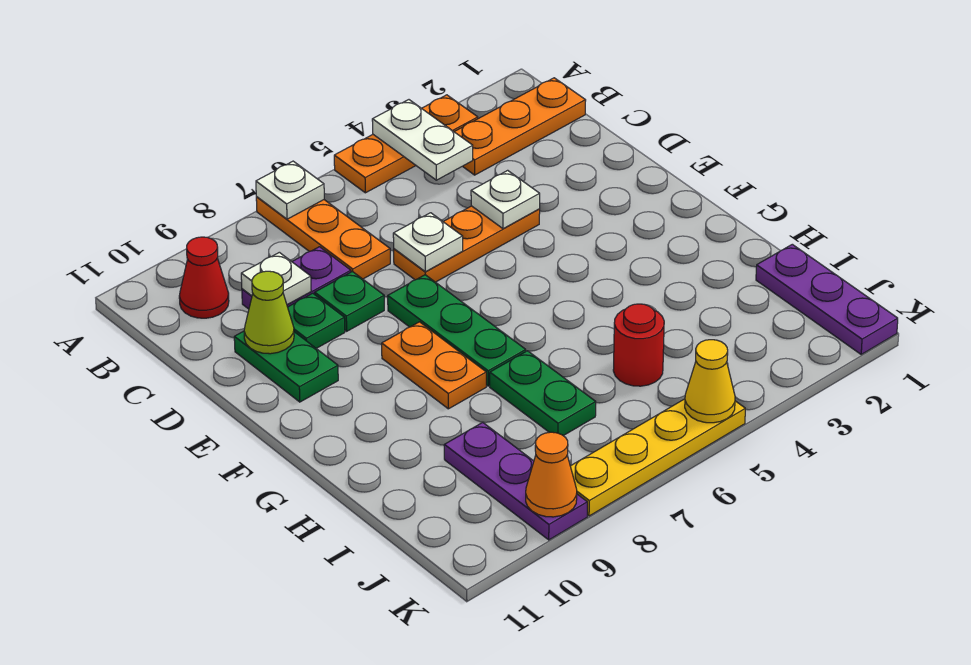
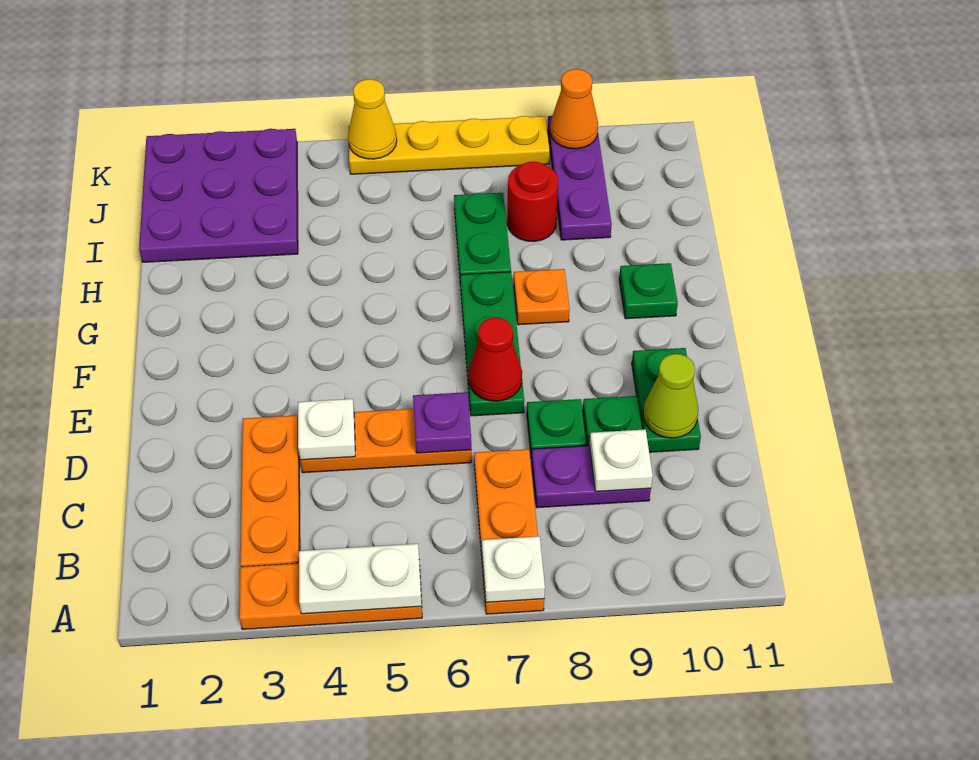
white 1x2 plate [372,100,473,180] -> white 1x2 plate turned to [299,544,422,614]
orange 1x3 plate [455,78,586,175] -> orange 1x3 plate turned to [240,415,300,567]
red 1x1 cone [179,237,229,318] -> red 1x1 cone moved to [469,318,522,401]
white 1x1 plate [393,213,463,272] -> purple 1x1 plate [413,392,471,453]
orange 1x2 plate [382,322,486,409] -> orange 1x1 plate [514,269,570,325]
none -> green 1x1 plate [619,263,678,319]
purple 1x3 plate [756,244,898,354] -> purple 3x3 plate [139,129,298,262]
red 1x1 round brick [613,304,664,386] -> red 1x1 round brick moved to [507,162,558,242]

